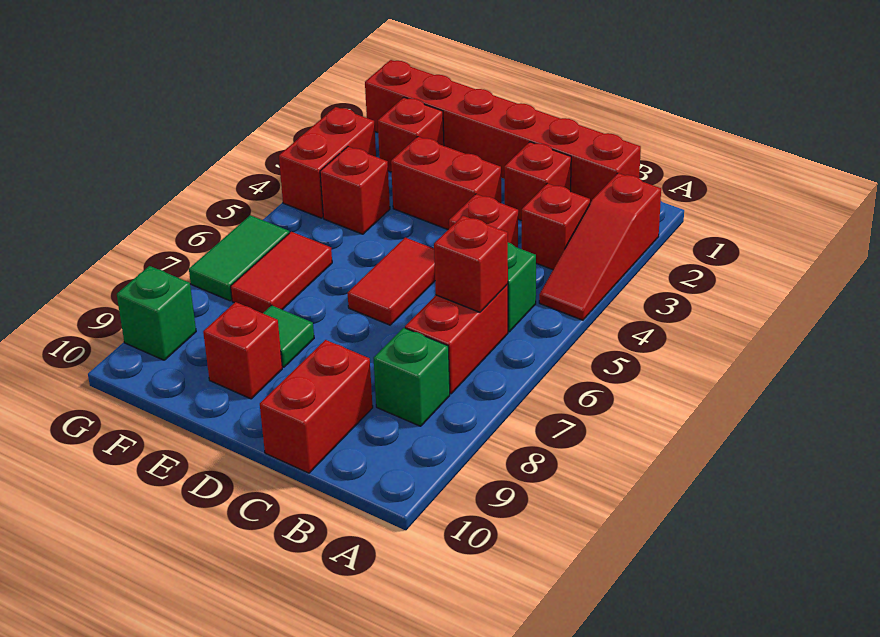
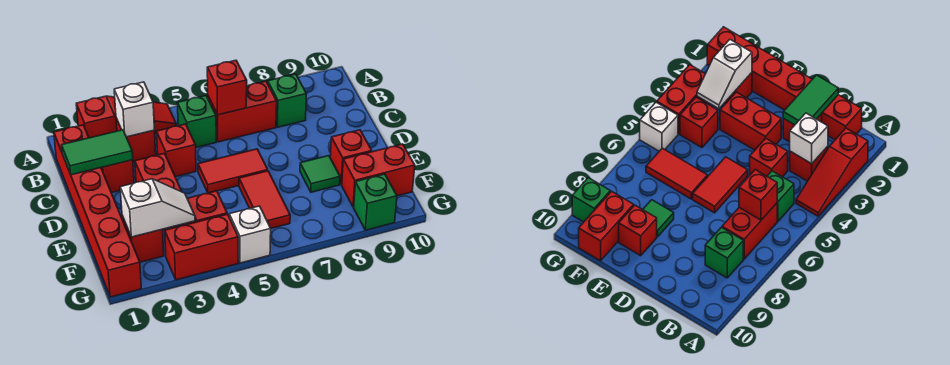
none -> white 1x1 brick [114,82,154,137]
red 1x2 brick [260,340,373,473] -> red 1x2 brick moved to [341,144,415,207]
none -> white 1x2 slope [120,179,195,237]
red 1x2 tile [230,232,332,313] -> red 1x2 tile turned to [239,171,290,228]
none -> white 1x1 brick [229,206,271,263]
green 1x2 tile [189,215,289,301] -> green 1x2 tile moved to [62,130,133,175]

